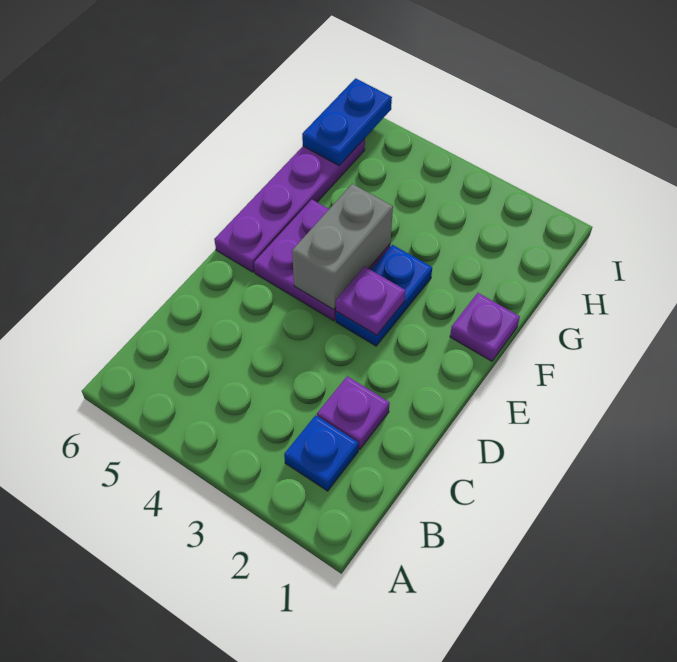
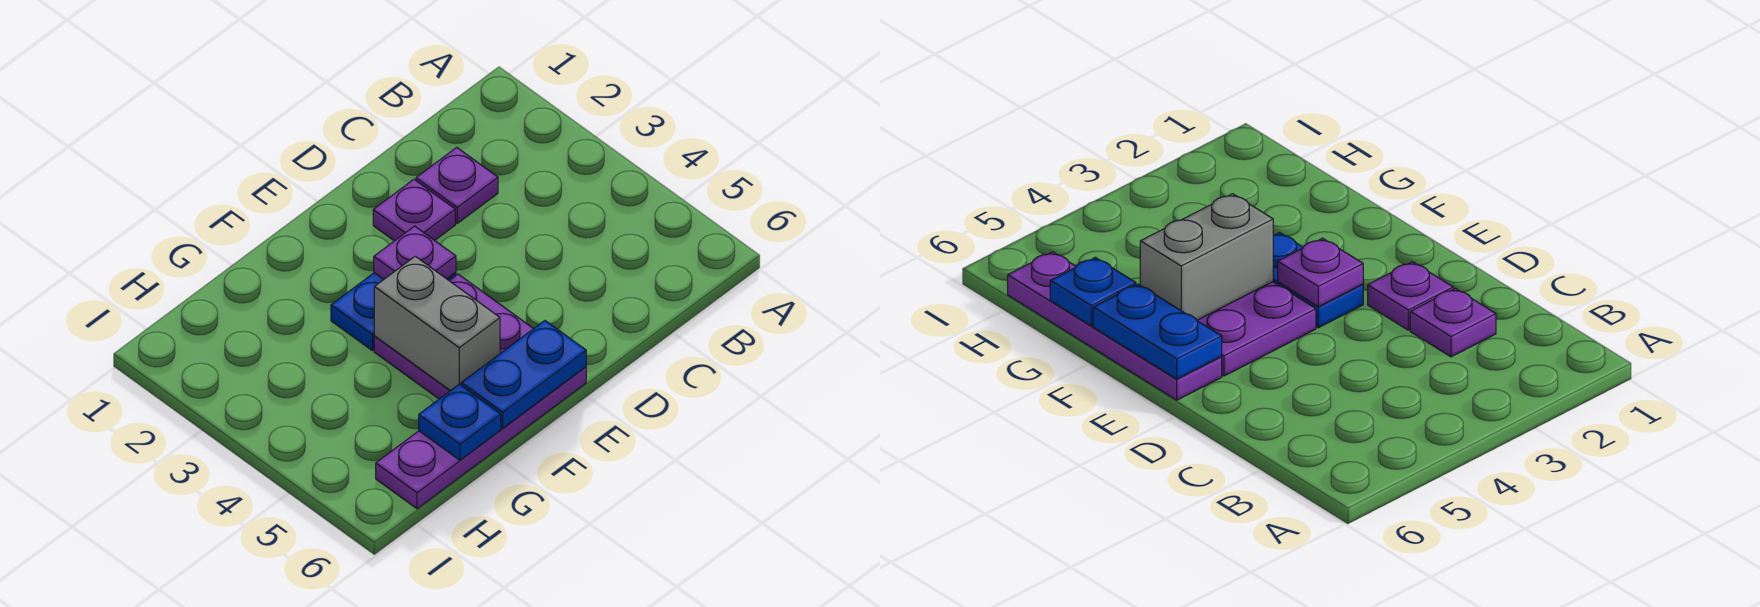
blue 1x1 plate [284,415,358,491] -> blue 1x1 plate moved to [419,384,501,460]
grey 1x2 brick [292,184,393,310] -> grey 1x2 brick turned to [374,256,500,391]
purple 1x1 plate [450,293,520,361] -> purple 1x1 plate moved to [373,180,455,241]
blue 1x2 plate [302,78,392,166] -> blue 1x2 plate moved to [461,321,586,428]

